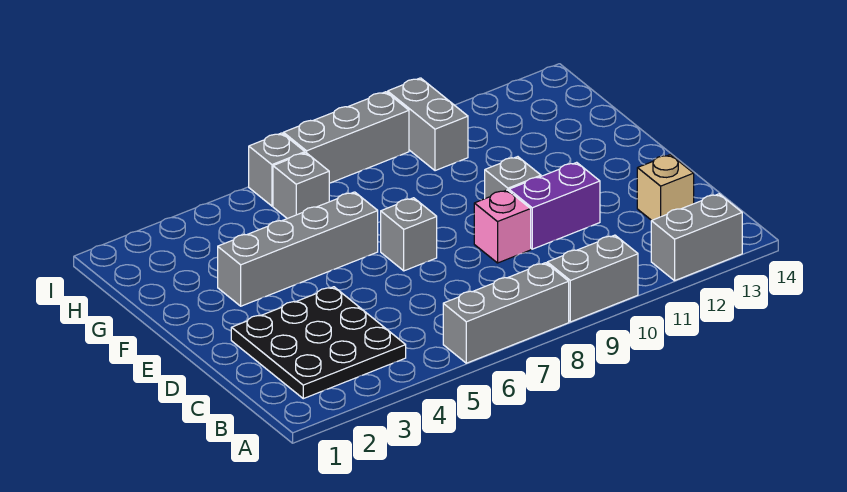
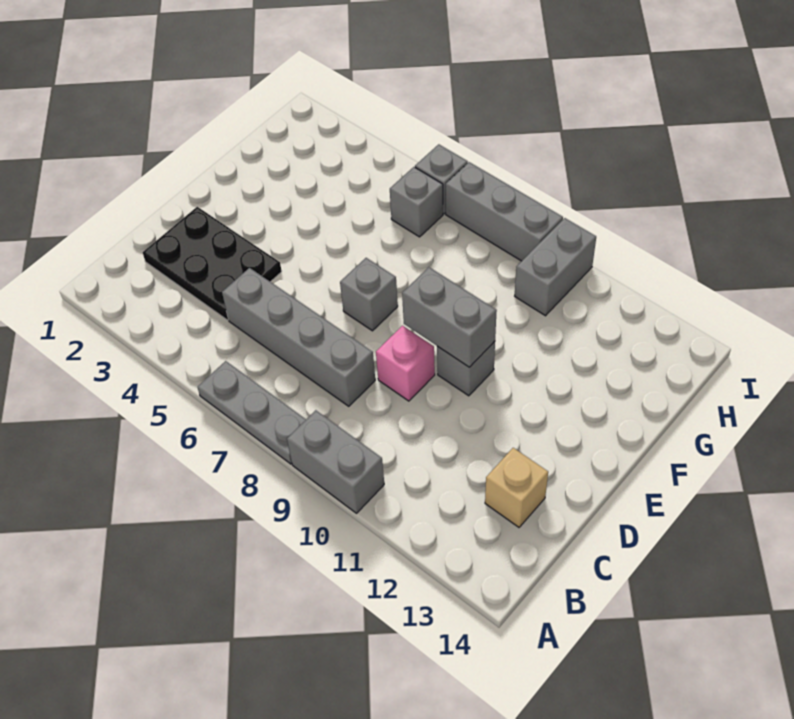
grey 1x3 brick [443,263,569,363] -> grey 1x3 plate [197,361,306,464]
grey 1x2 brick [651,194,742,281] -> grey 1x2 brick moved to [402,267,497,367]
black 3x3 plate [231,287,406,399] -> black 2x3 plate [143,207,282,320]
purple 1x2 brick [509,162,600,249] -> none
grey 1x4 brick [218,192,378,306] -> grey 1x4 brick moved to [222,268,375,406]

